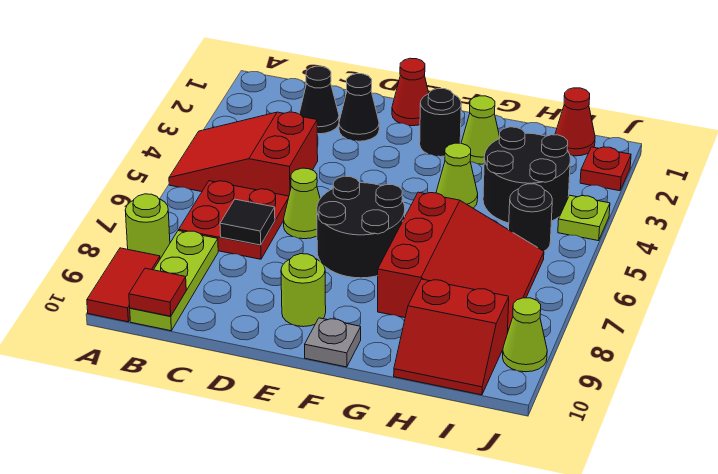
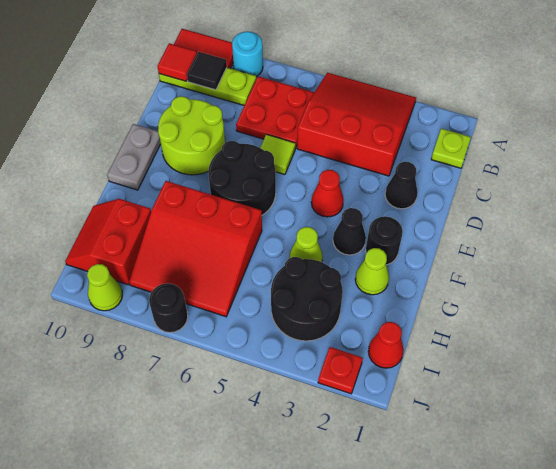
red 2x3 slope [169,112,318,196] -> red 3x3 slope [297,73,416,176]
lime 1x1 round brick [125,194,170,259] -> cyan 1x1 round brick [232,32,263,77]
black 1x1 cone [299,66,339,134] -> black 1x1 cone moved to [333,208,366,255]
black 1x1 tile [220,199,275,245] -> black 1x1 tile moved to [187,52,227,90]
lime 1x1 cone [284,168,320,239] -> lime 1x1 tile [260,134,296,175]
red 1x1 cone [392,58,429,126] -> red 1x1 cone moved to [311,170,344,217]
lime 1x1 round brick [281,254,326,327] -> lime 2x2 round brick [158,96,225,175]
grey 1x1 plate [305,318,361,367] -> grey 1x2 plate [107,124,161,190]
black 1x1 round brick [509,184,552,251] -> black 1x1 round brick moved to [149,283,188,333]
lime 1x1 plate [558,195,610,241] -> lime 1x1 plate moved to [431,128,471,168]

